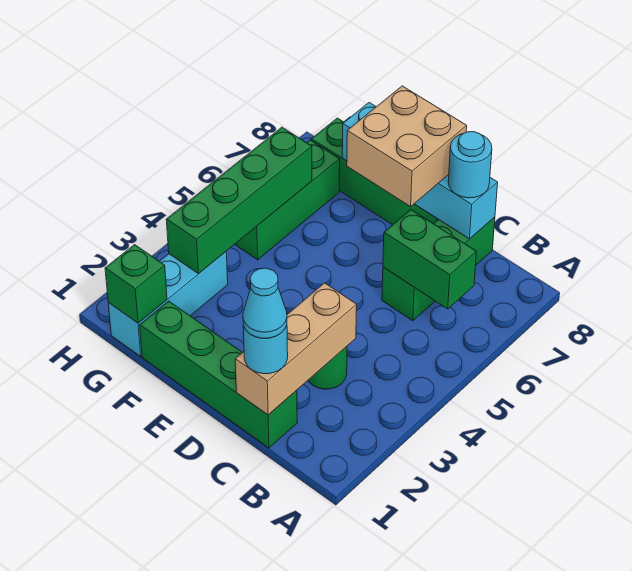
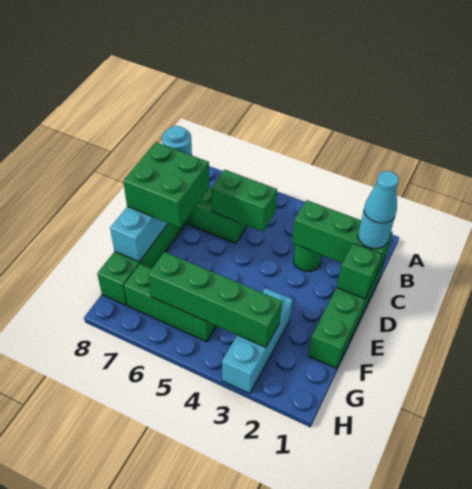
green 1x2 brick [383,210,476,309] -> green 1x2 brick turned to [211,170,277,232]
tan 1x3 brick [235,283,357,415] -> green 1x3 brick [292,200,393,275]
tan 2x2 brick [347,86,467,207] -> green 2x2 brick [123,142,209,228]
cyan 1x3 brick [108,252,228,356] -> cyan 1x3 brick turned to [222,288,293,394]
green 1x1 brick [105,245,167,323] -> green 1x1 brick moved to [337,243,382,299]

